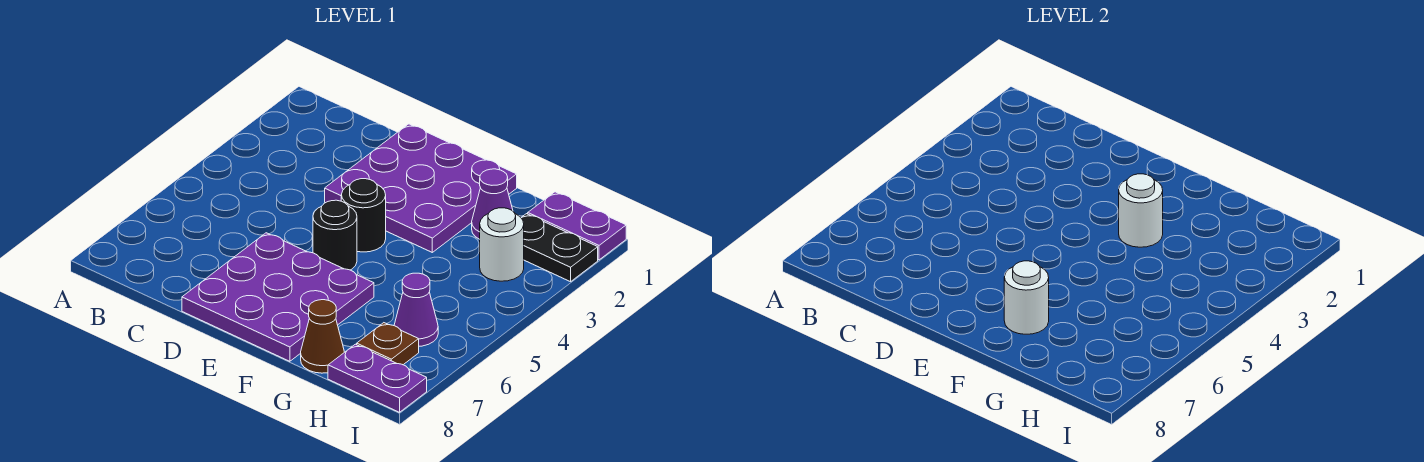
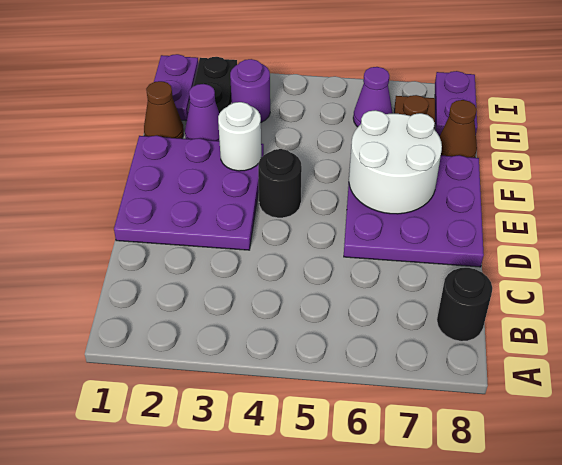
black 1x1 round brick [313,200,357,270] -> black 1x1 round brick moved to [437,268,492,341]
white 1x1 round brick [1004,261,1049,334] -> white 2x2 round brick [349,110,442,214]
none -> brown 1x1 cone [144,81,184,139]
white 1x1 round brick [480,208,524,281] -> purple 1x1 round brick [230,59,270,122]

